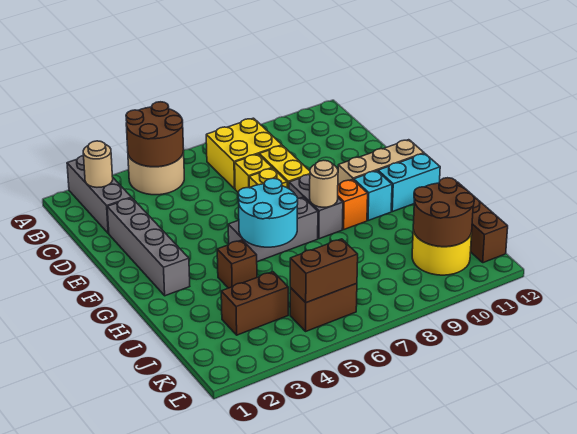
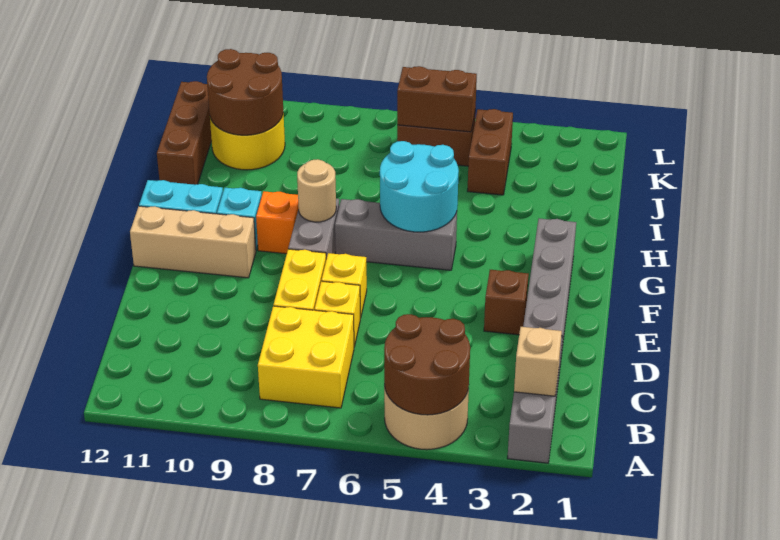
tan 1x1 round brick [83,141,113,187] -> tan 1x1 brick [514,327,562,396]
brown 1x1 brick [217,240,257,288] -> brown 1x1 brick moved to [484,270,529,335]
brown 1x2 brick [221,272,288,335] -> brown 1x2 brick turned to [468,109,513,195]

